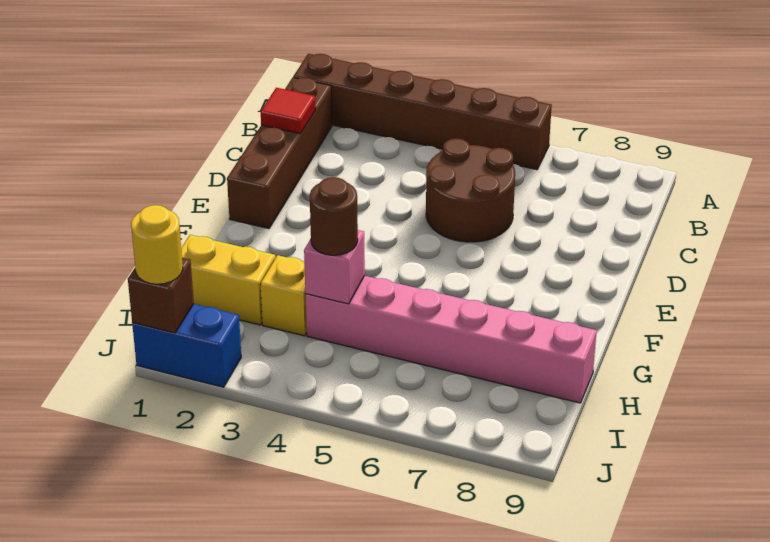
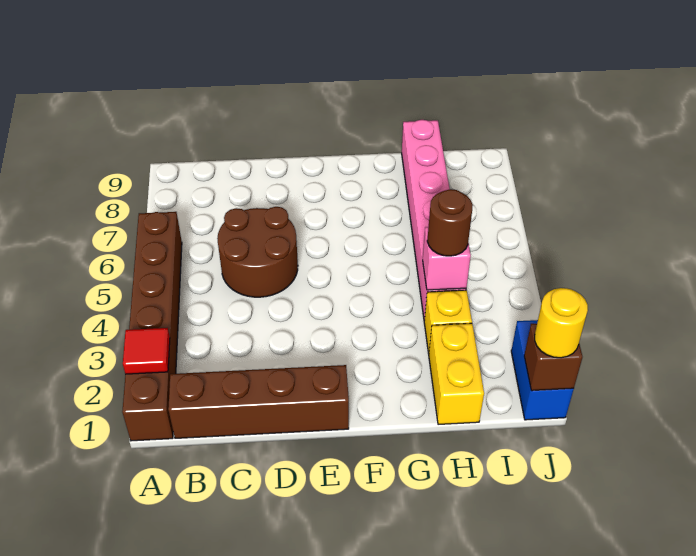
red 1x1 tile [261,88,316,134] -> red 1x1 tile moved to [123,328,170,374]

